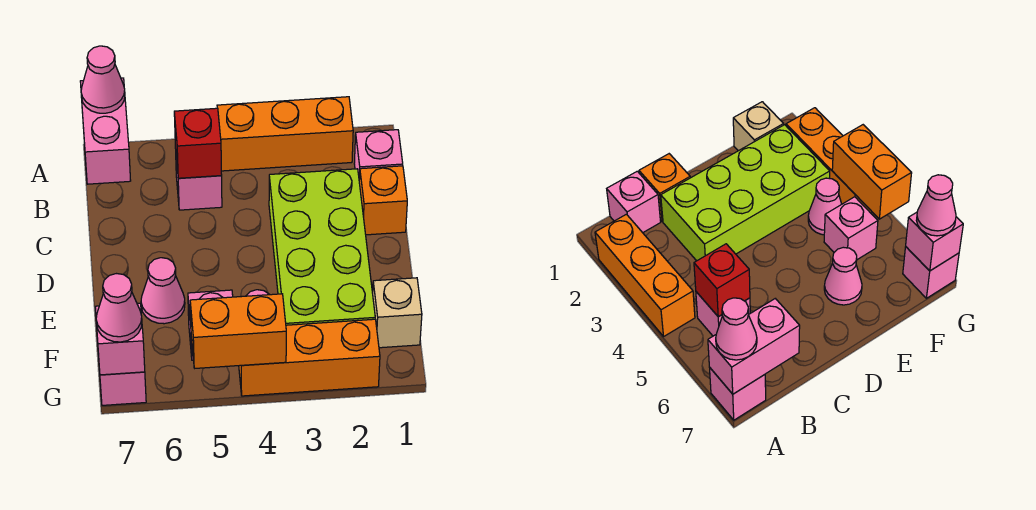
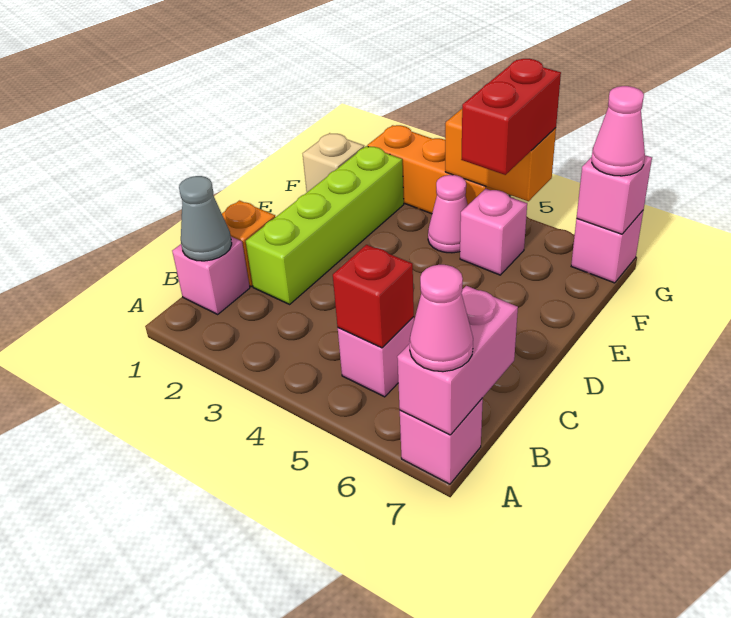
orange 1x3 brick [217,97,353,171] -> none
none -> grey 1x1 cone [179,176,232,261]
lime 2x4 brick [269,169,375,325] -> lime 1x4 brick [246,146,404,304]
pink 1x1 cone [141,258,185,324] -> none
none -> red 1x2 brick [461,59,561,175]

